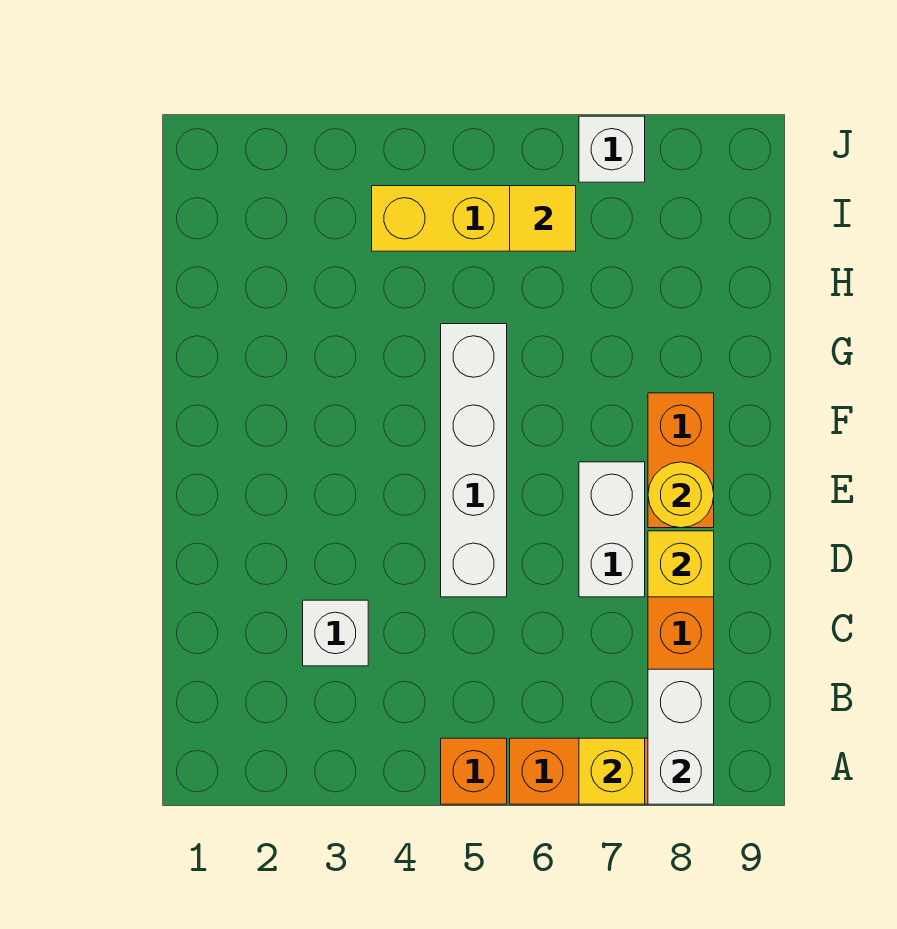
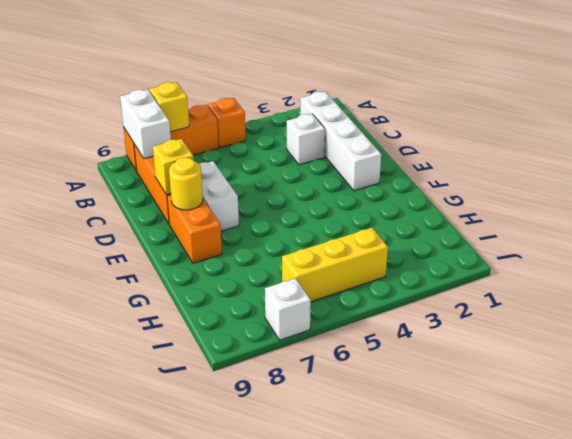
white 1x4 brick [441,324,507,597] -> white 1x4 brick moved to [300,91,381,191]
yellow 1x1 tile [510,186,576,251] -> none

